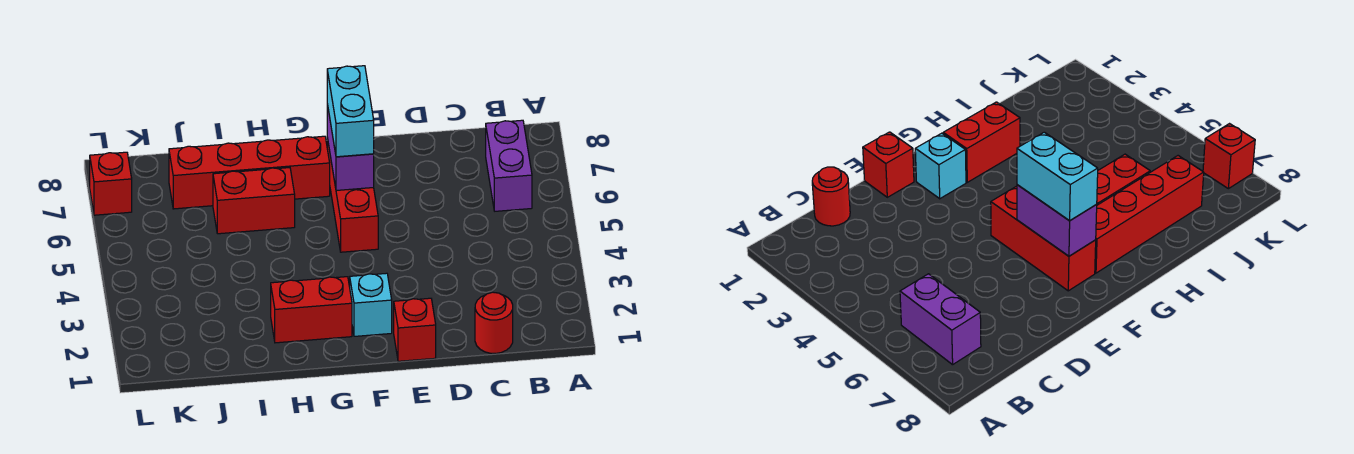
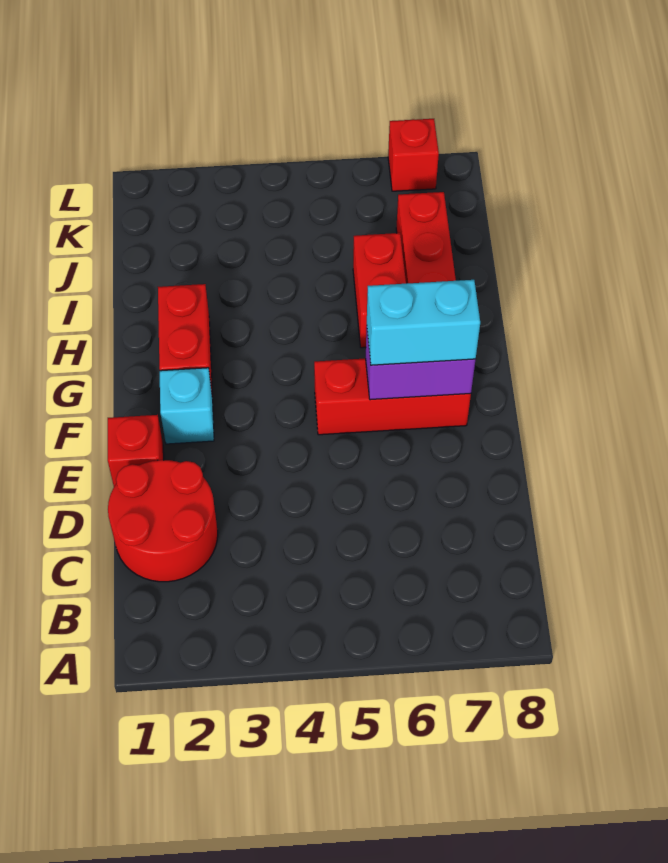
purple 1x2 brick [486,120,532,211] -> none
red 1x1 round brick [475,292,513,353] -> red 2x2 round brick [108,460,218,582]

